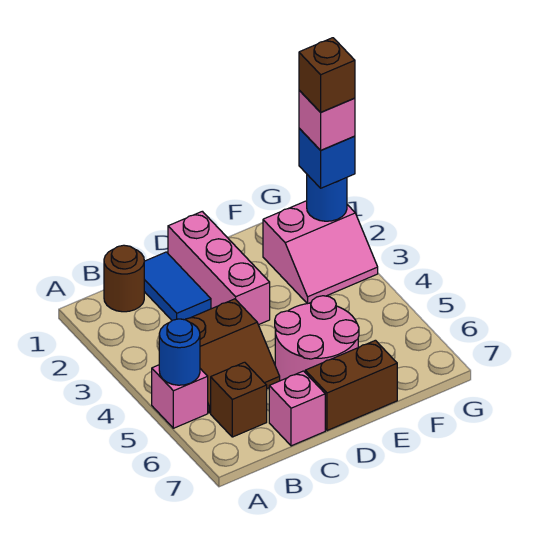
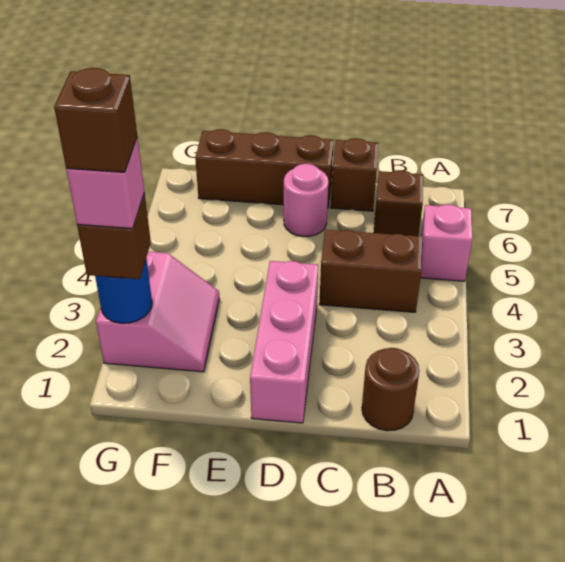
blue 1x1 round brick [159,319,200,385] -> none
blue 1x2 tile [144,252,211,320] -> none
pink 1x1 brick [269,371,325,446] -> brown 1x1 brick [331,138,379,211]
pink 2x2 round brick [275,296,359,381] -> pink 1x1 round brick [284,164,328,237]
brown 1x2 brick [305,340,397,431] -> brown 1x3 brick [195,129,334,208]
pink 2x2 slope [263,201,378,304] -> pink 2x2 slope turned to [96,252,219,372]
blue 1x1 brick [299,128,355,188] -> brown 1x1 brick [77,193,151,279]

